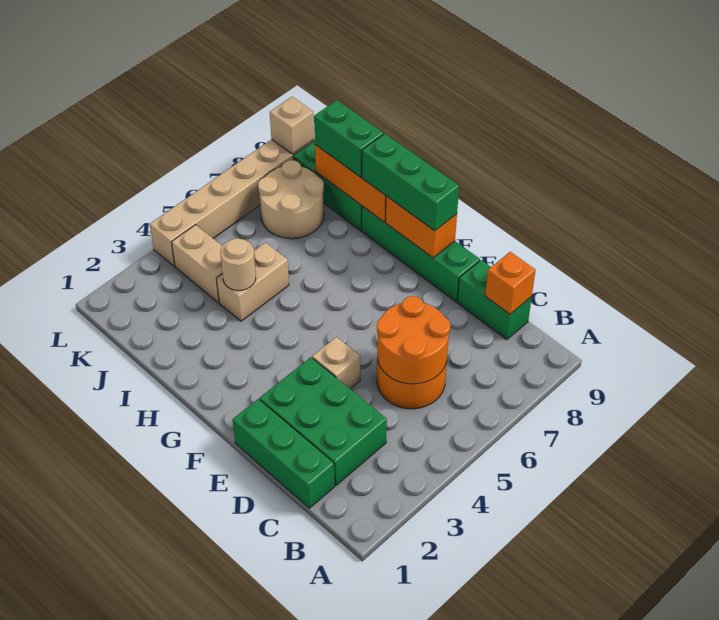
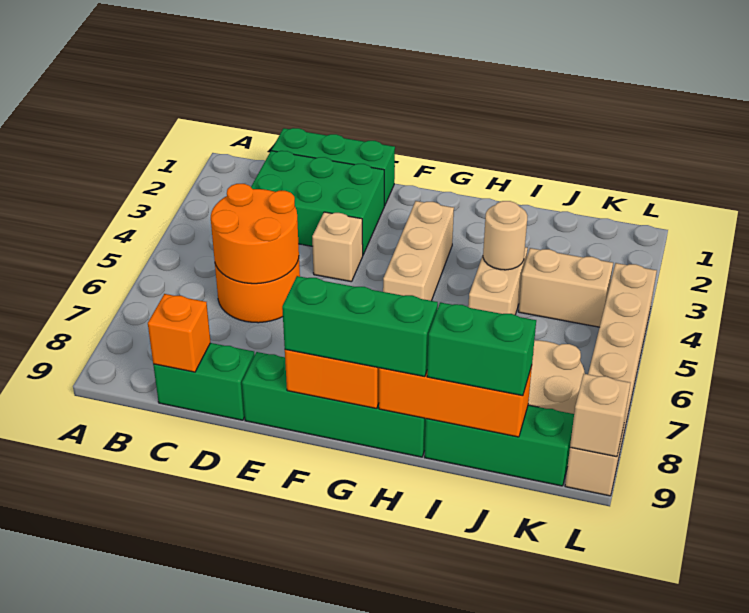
none -> tan 1x3 brick [383,201,454,301]

